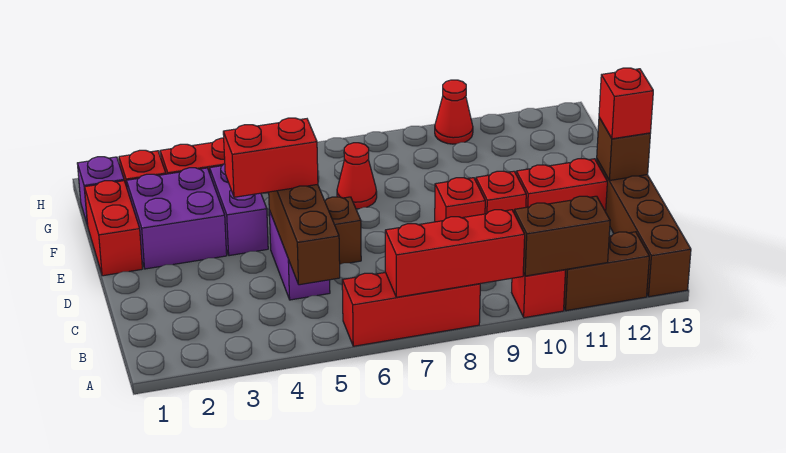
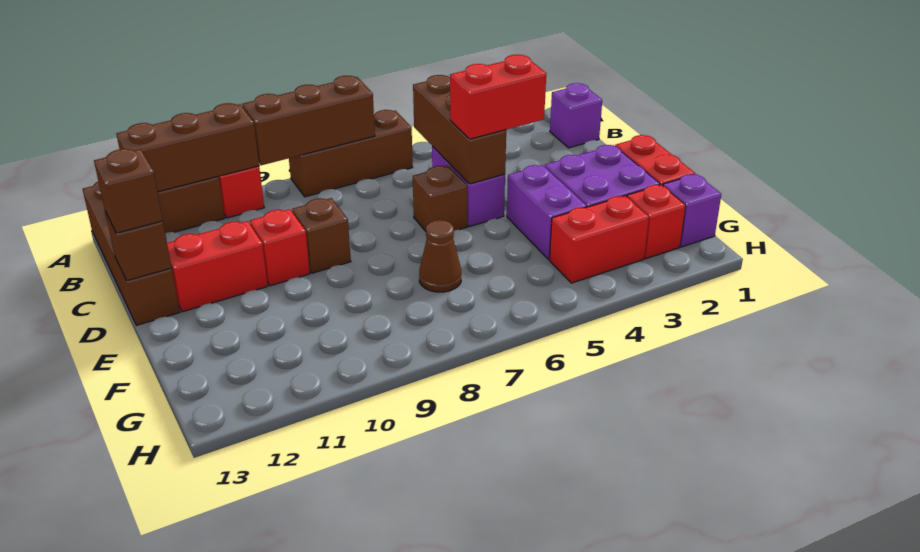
red 1x3 brick [342,273,480,346] -> brown 1x3 brick [289,110,413,197]
red 1x3 brick [385,210,525,297] -> brown 1x3 brick [242,76,375,165]
brown 1x2 brick [514,196,610,276] -> brown 1x3 brick [116,103,259,192]
none -> purple 1x1 brick [550,83,602,148]
red 1x1 brick [435,178,485,222] -> brown 1x1 brick [292,198,351,273]
red 1x1 brick [599,68,653,139] -> brown 1x1 brick [94,149,163,233]
red 1x1 cone [337,143,377,209] -> brown 1x1 cone [419,220,461,292]
red 1x1 cone [435,80,473,144] -> none

